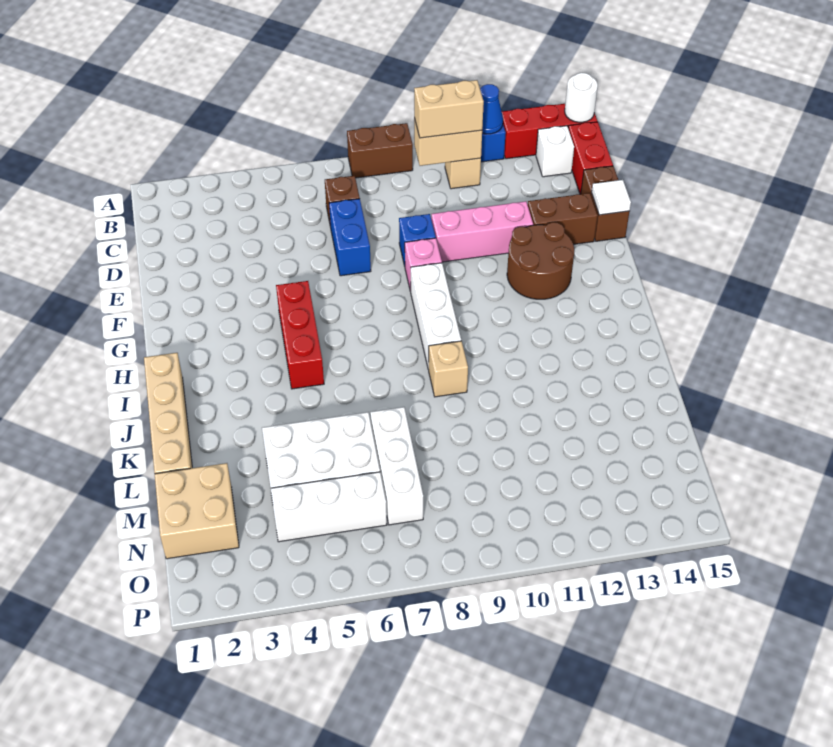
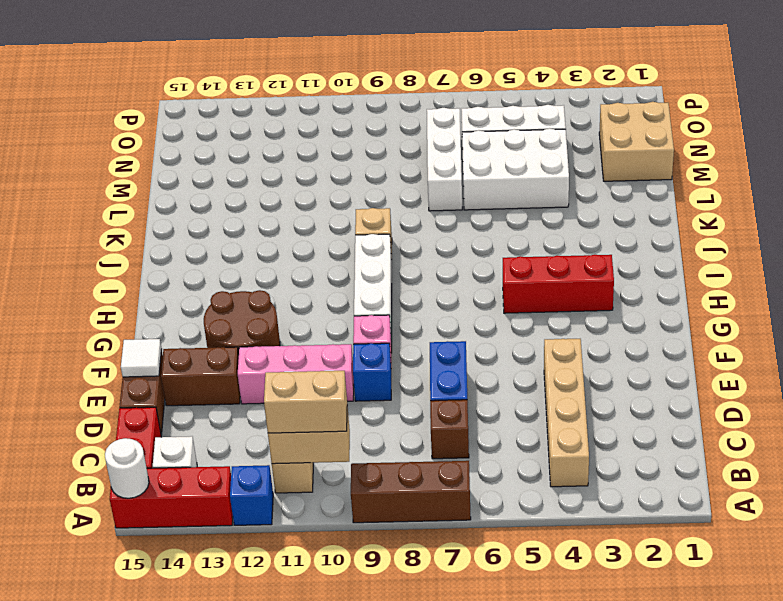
brown 1x2 brick [347,123,413,178] -> brown 1x3 brick [351,461,471,523]
blue 1x1 cone [480,84,503,134] -> none
red 1x3 brick [276,281,324,389] -> red 1x3 brick turned to [503,255,614,313]
tan 1x4 brick [144,353,192,474] -> tan 1x4 brick moved to [544,339,589,487]

